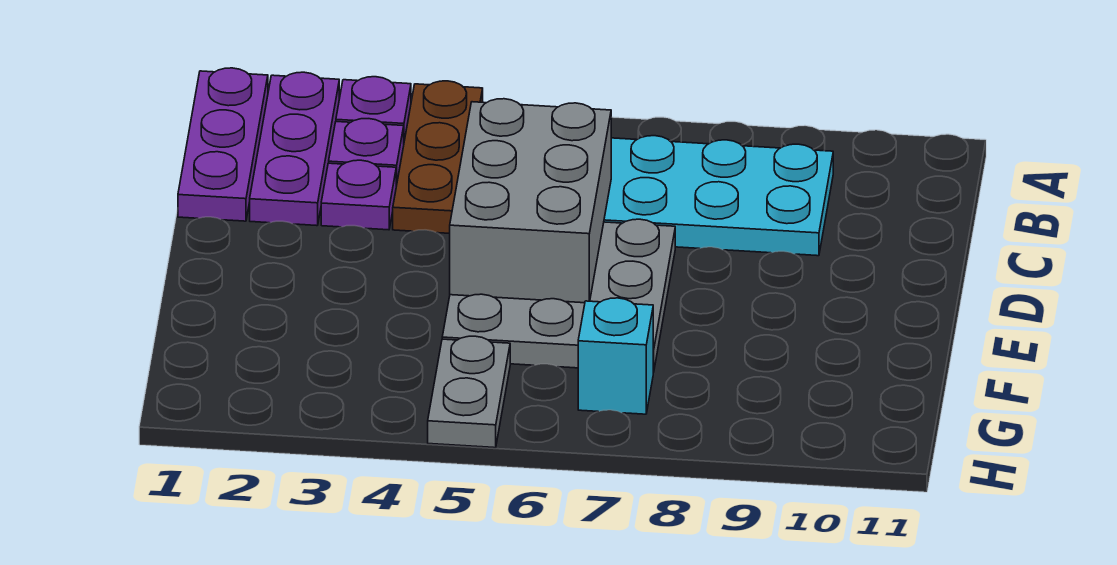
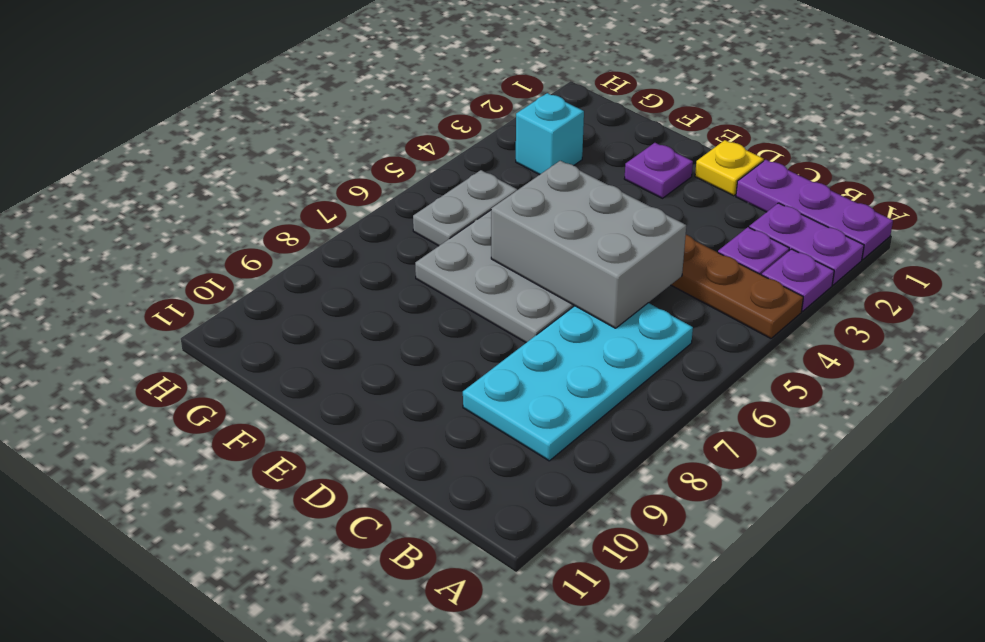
purple 1x3 plate [250,72,339,226] -> purple 1x2 plate [749,203,864,285]
purple 1x1 plate [321,160,396,230] -> purple 1x1 plate moved to [624,143,693,198]
none -> yellow 1x1 plate [695,140,764,196]
grey 1x2 plate [428,336,510,448] -> grey 1x2 plate turned to [413,170,517,246]
cyan 1x1 brick [578,298,653,414] -> cyan 1x1 brick moved to [516,93,584,175]

